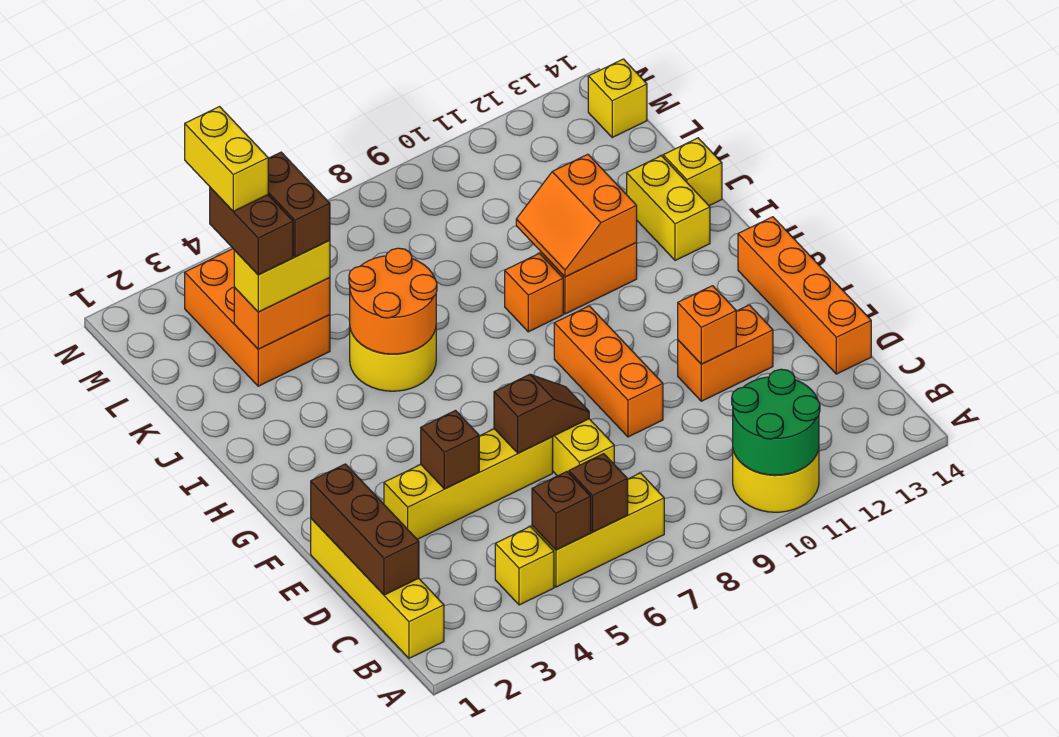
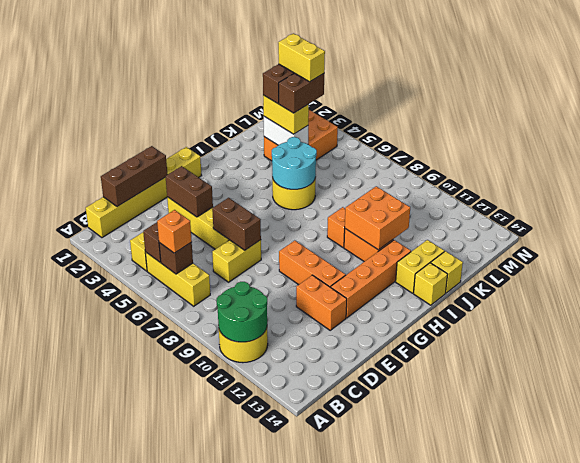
yellow 1x4 brick [311,519,444,658] -> yellow 1x6 brick [86,147,202,238]
orange 1x4 brick [738,217,871,374] -> orange 1x4 brick moved to [331,240,411,318]
brown 1x1 brick [421,411,479,489] -> brown 1x2 brick [166,166,213,217]
brown 1x2 slope [494,374,589,453] -> brown 1x2 brick [212,198,261,250]
orange 1x3 brick [554,306,663,437] -> orange 1x3 brick turned to [279,240,346,287]
orange 1x1 brick [678,286,736,364] -> orange 1x1 brick moved to [157,210,192,253]
orange 2x2 round brick [349,248,437,354] -> cyan 2x2 round brick [272,137,317,189]
orange 2x2 slope [516,154,637,277] -> orange 2x2 brick [345,186,410,250]
orange 1x2 brick [234,278,330,349] -> white 1x2 brick [264,117,308,145]
yellow 1x2 brick [185,107,268,211] -> yellow 1x2 brick turned to [278,33,325,82]
yellow 1x1 brick [588,59,647,137] -> yellow 1x1 brick moved to [414,263,448,305]

